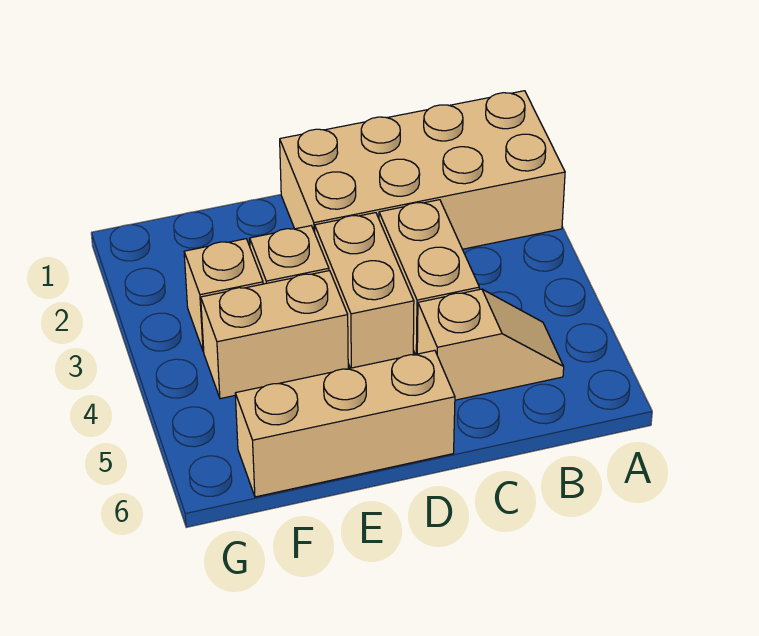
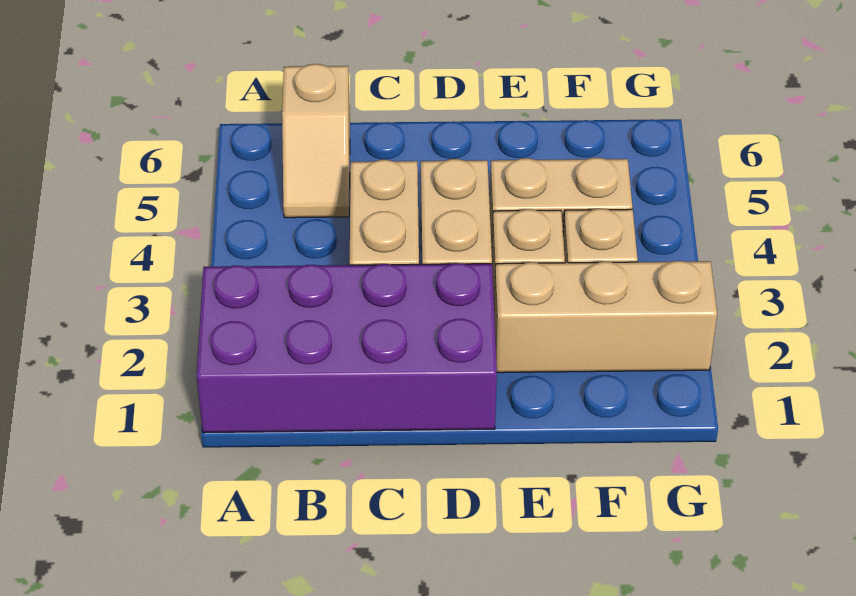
tan 2x4 brick [280,91,565,249] -> purple 2x4 brick [197,263,497,433]
tan 1x2 slope [417,289,564,400] -> tan 1x2 slope turned to [282,64,350,218]
tan 1x3 brick [235,350,455,497] -> tan 1x3 brick moved to [494,261,717,373]

